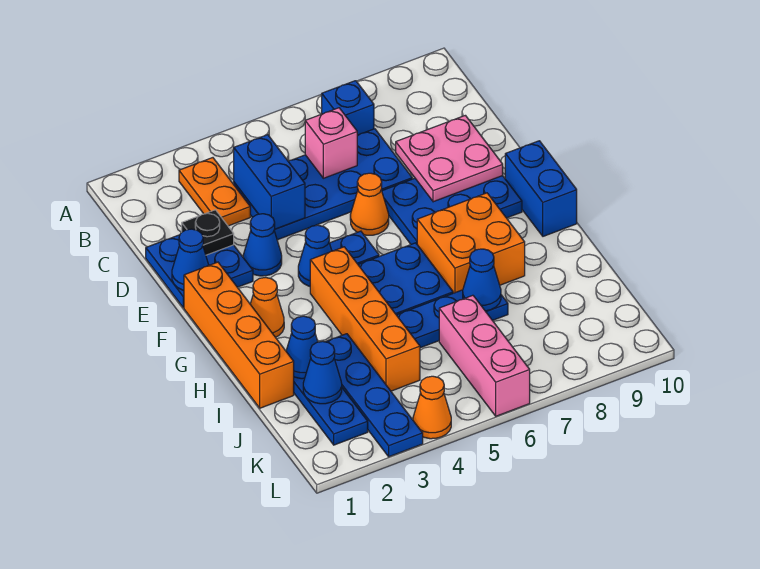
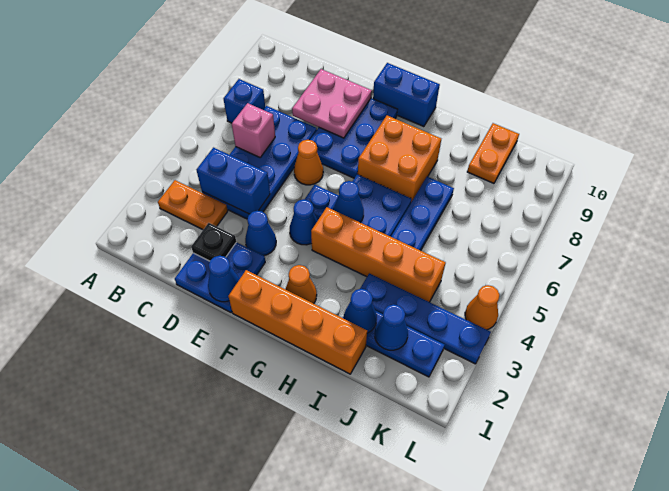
blue 1x1 cone [463,249,501,311] -> blue 1x1 cone moved to [333,181,364,222]
pink 1x3 brick [439,295,530,416] -> none
none -> orange 1x2 plate [467,123,519,183]

